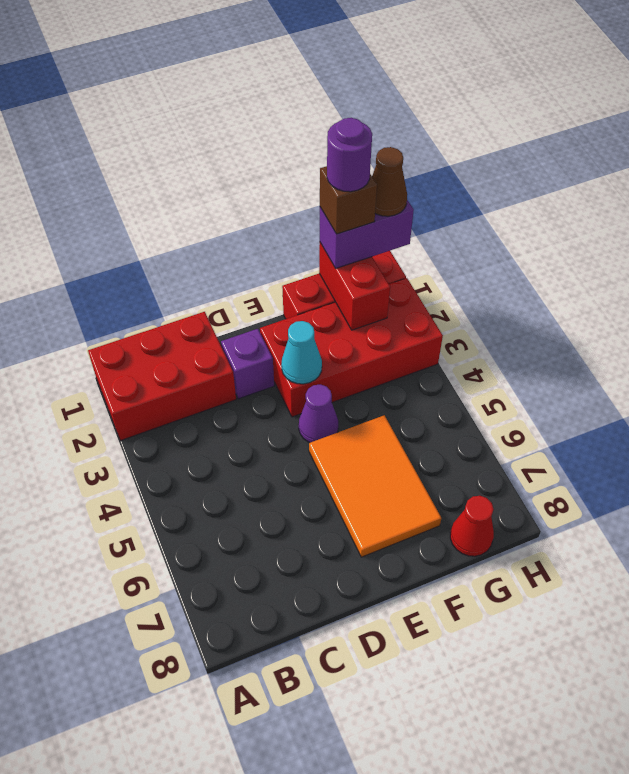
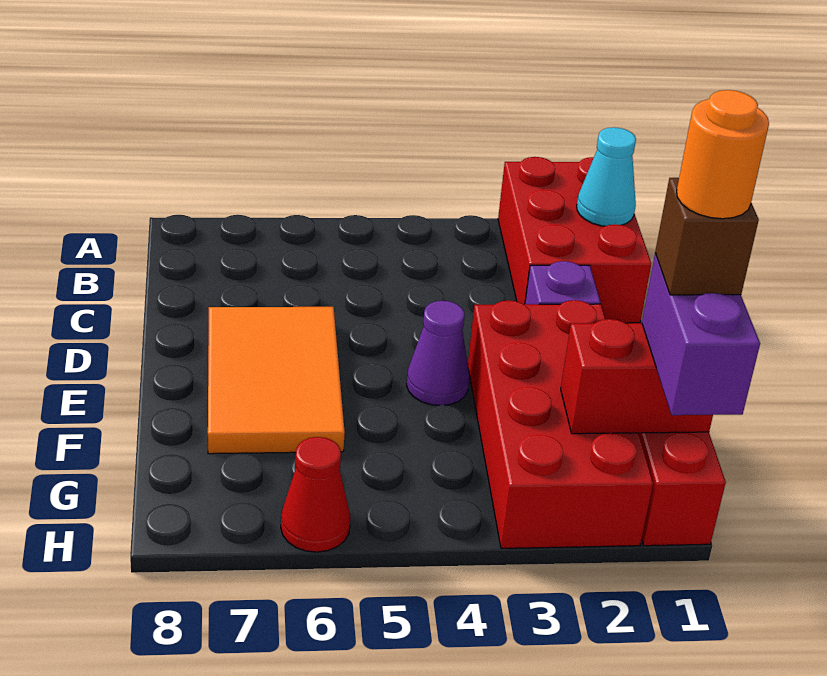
cyan 1x1 cone [281,321,322,384] -> cyan 1x1 cone moved to [577,127,636,226]
orange 2x3 tile [309,415,441,557] -> orange 2x3 tile turned to [208,307,345,454]
purple 1x1 round brick [327,118,372,192] -> orange 1x1 round brick [677,90,769,219]
red 1x1 cone [450,496,494,556] -> red 1x1 cone moved to [281,437,350,552]
brown 1x1 cone [372,147,407,216] -> none

